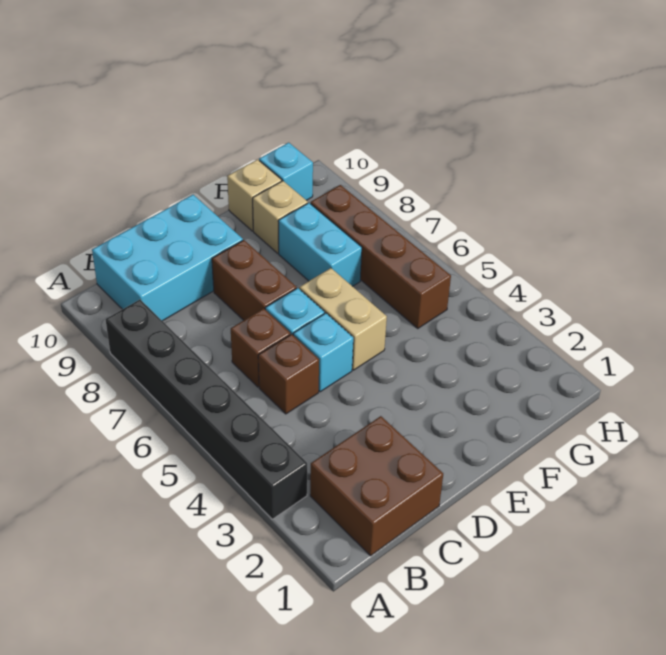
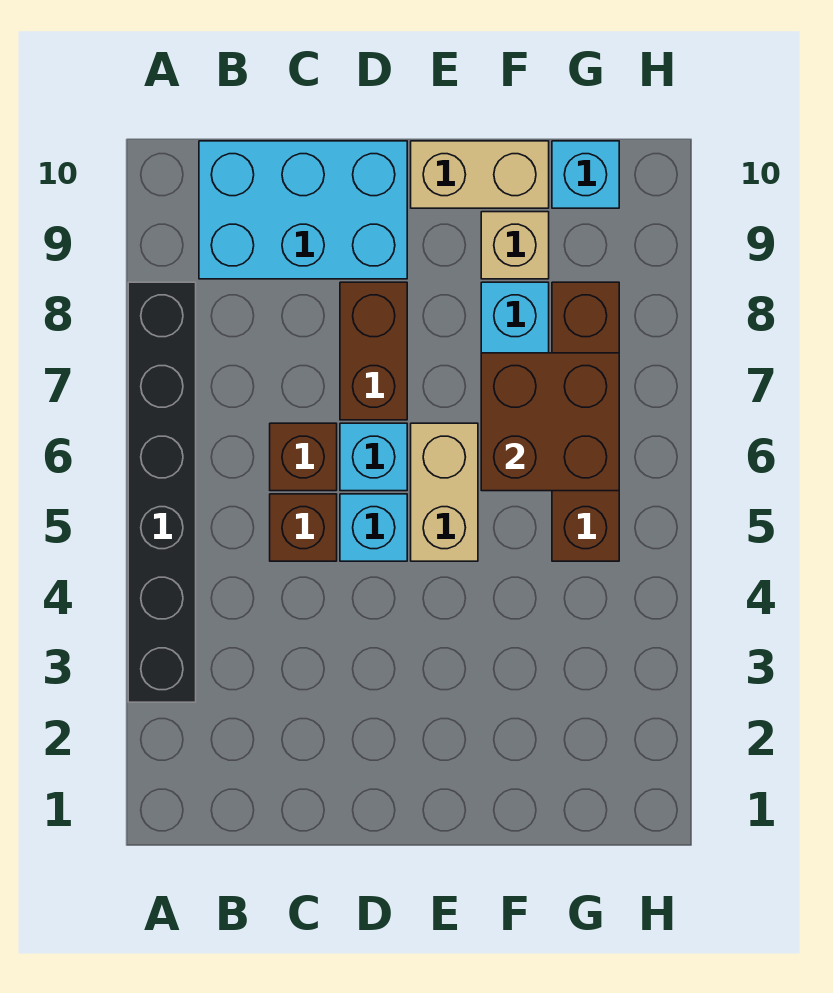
brown 2x2 brick [310,416,443,556] -> brown 2x2 brick moved to [481,353,619,491]
tan 1x1 brick [227,160,282,231] -> tan 1x2 brick [411,141,549,208]

